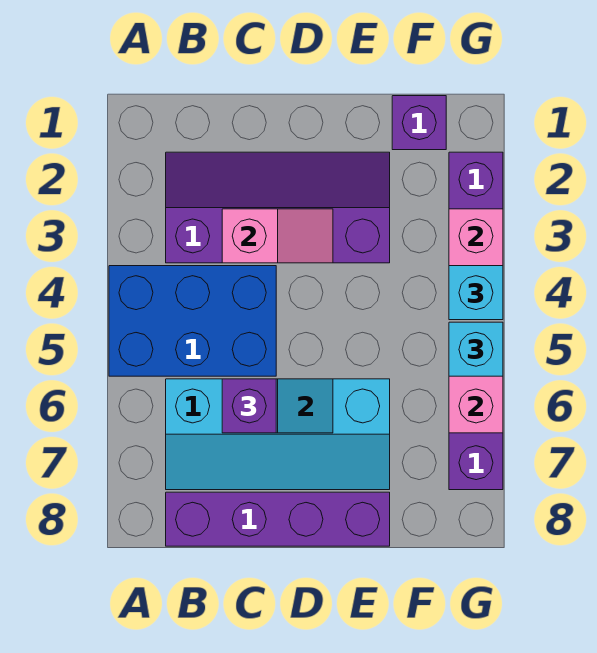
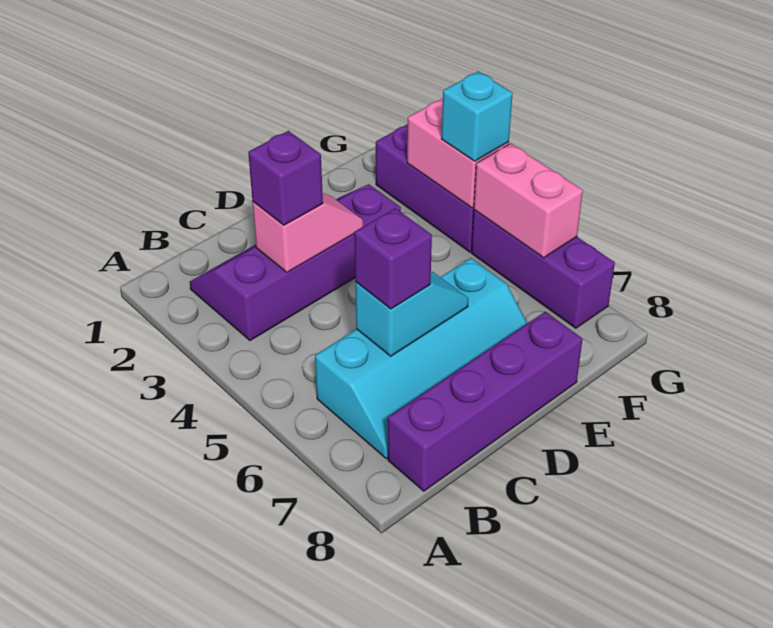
blue 2x3 brick [109,266,276,376] -> none
purple 1x1 brick [392,96,446,150] -> purple 1x1 brick moved to [248,131,323,225]
cyan 1x1 brick [449,322,503,376] -> none

